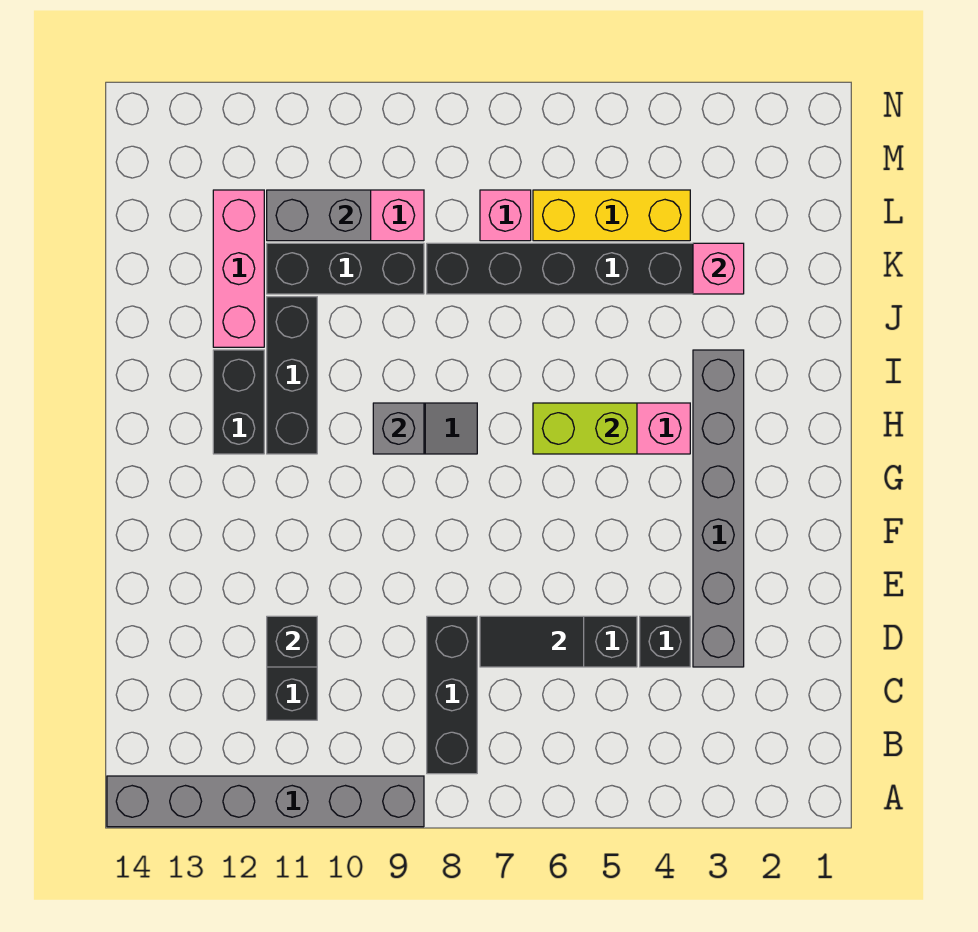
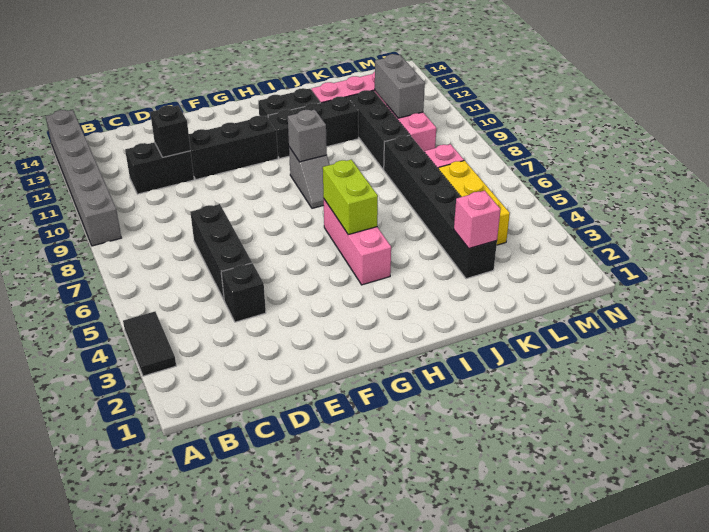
black 1x3 brick [427,616,477,774] -> black 1x3 brick moved to [189,116,278,179]
grey 1x6 brick [693,350,744,667] -> none
black 1x2 tile [480,616,584,667] -> black 1x2 tile moved to [123,312,176,376]

